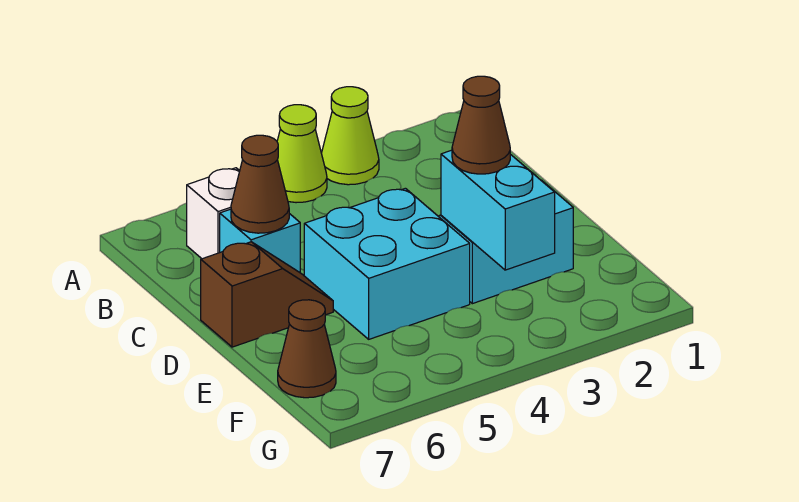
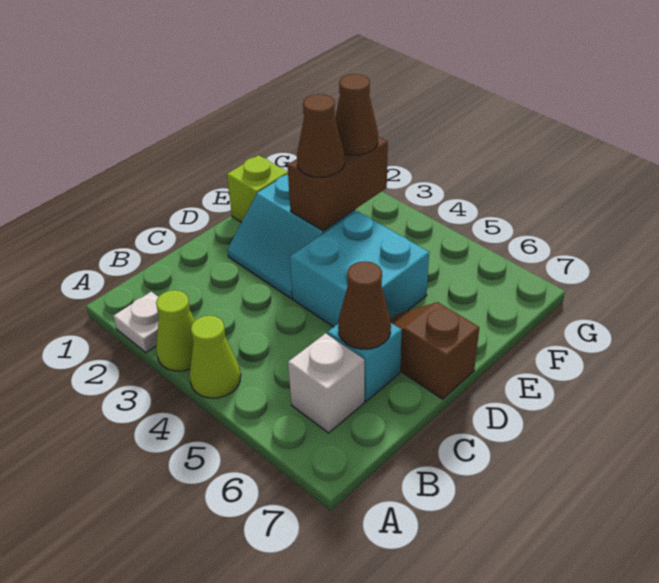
none -> white 1x1 plate [113,292,159,353]
none -> lime 1x1 brick [227,155,288,222]
cyan 1x2 brick [441,150,555,270] -> brown 1x2 brick [287,137,388,231]
brown 1x1 cone [278,300,336,398] -> brown 1x1 cone moved to [335,74,378,155]

